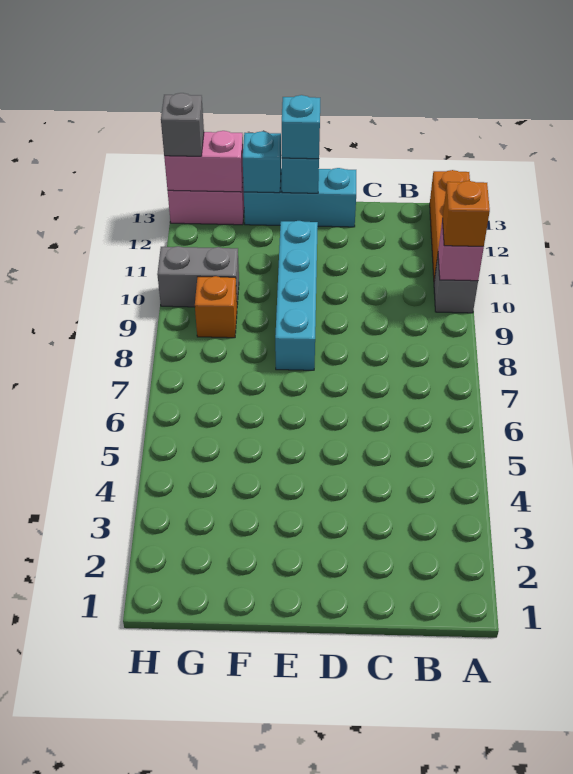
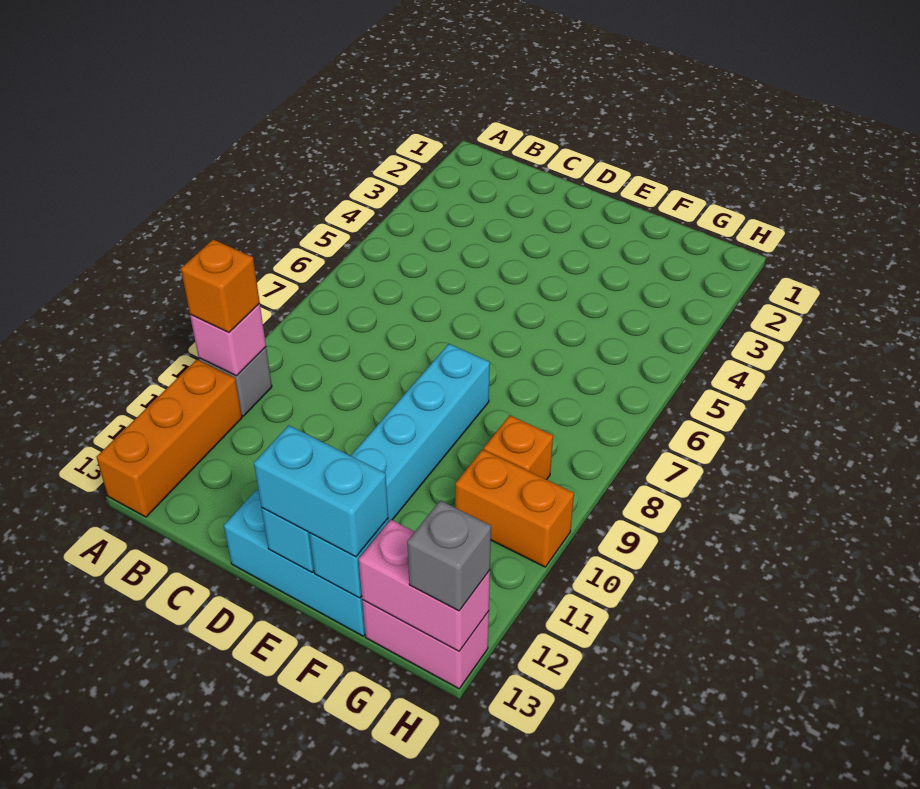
cyan 1x1 brick [282,95,320,159] -> cyan 1x2 brick [254,425,388,557]
grey 1x2 brick [157,246,239,307] -> orange 1x2 brick [455,449,574,567]

